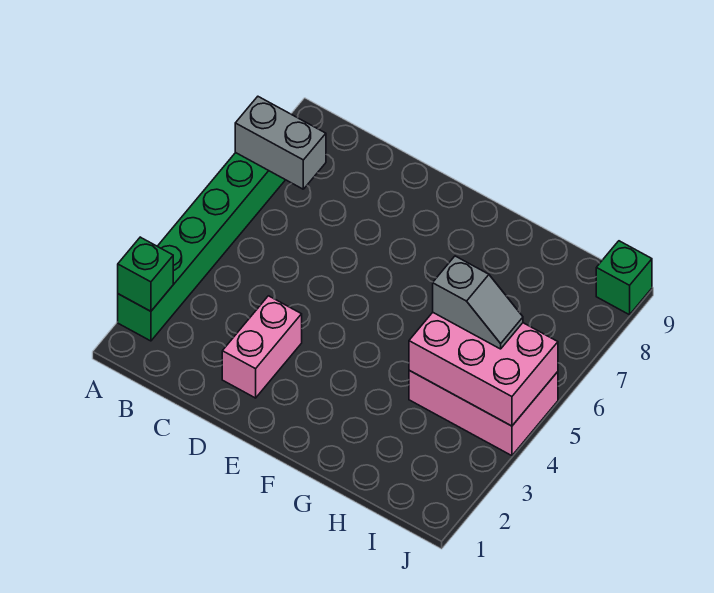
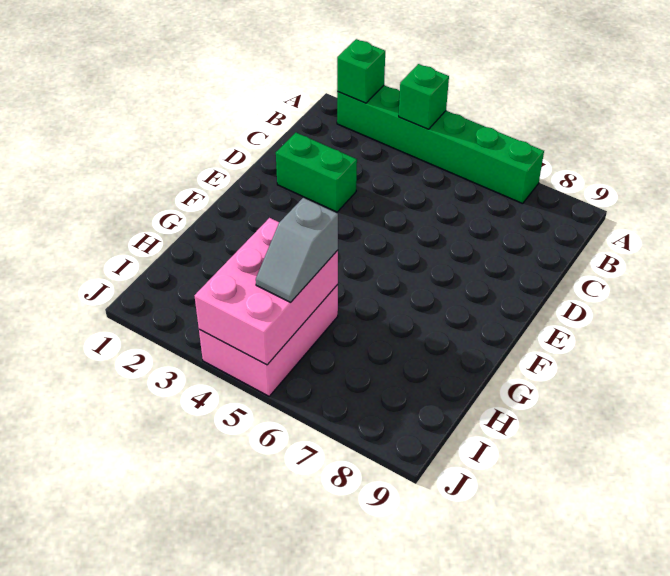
grey 1x2 brick [235,97,326,189] -> none
pink 1x2 brick [222,296,302,398] -> green 1x2 brick [276,133,357,212]
green 1x1 brick [596,241,652,315] -> green 1x1 brick moved to [399,64,449,129]

